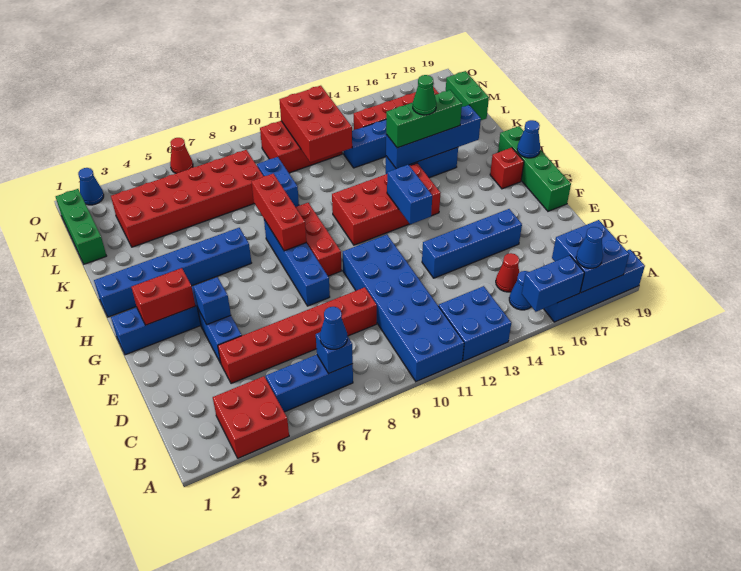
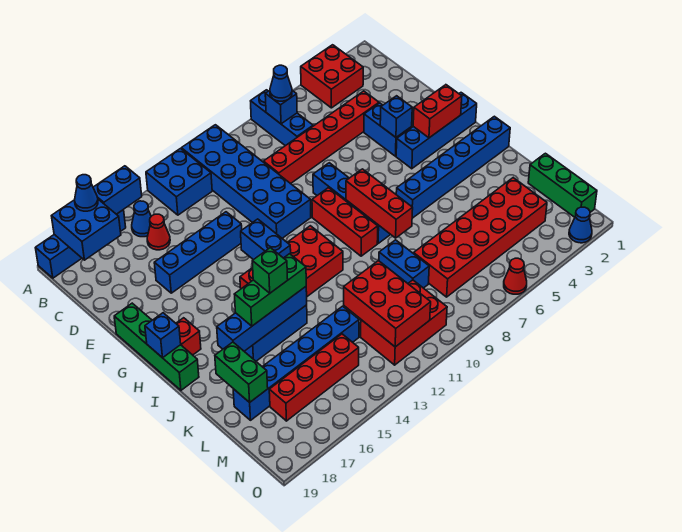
blue 1x3 brick [266,355,353,412] -> blue 1x3 brick turned to [251,90,313,146]
blue 1x1 cone [517,120,540,158] -> blue 1x1 brick [145,313,181,358]
green 1x1 cone [413,75,436,115] -> green 1x1 brick [252,248,288,293]

